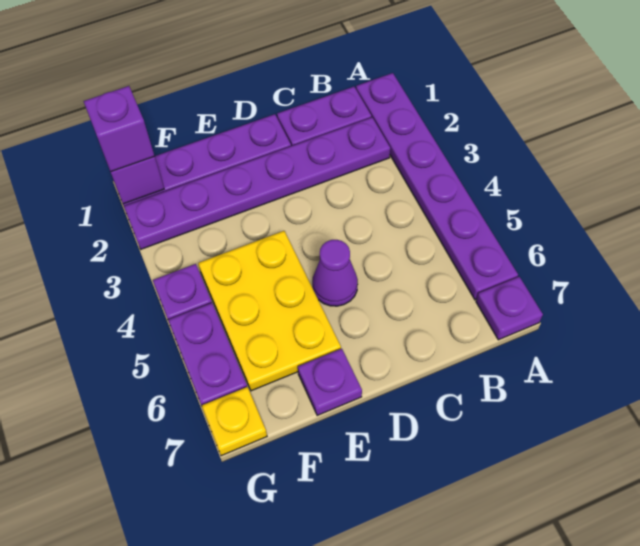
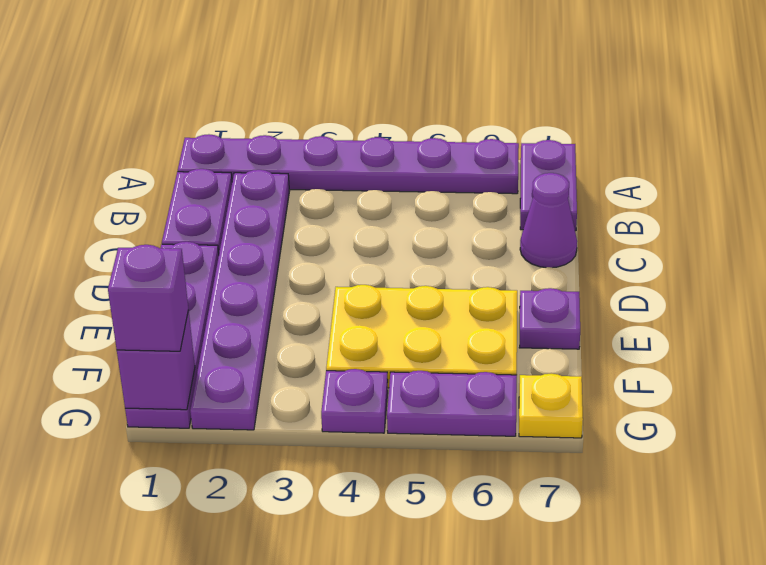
purple 1x1 plate [476,277,543,340] -> purple 1x2 plate [520,140,577,231]
purple 1x1 cone [312,240,358,306] -> purple 1x1 cone moved to [520,173,577,268]

